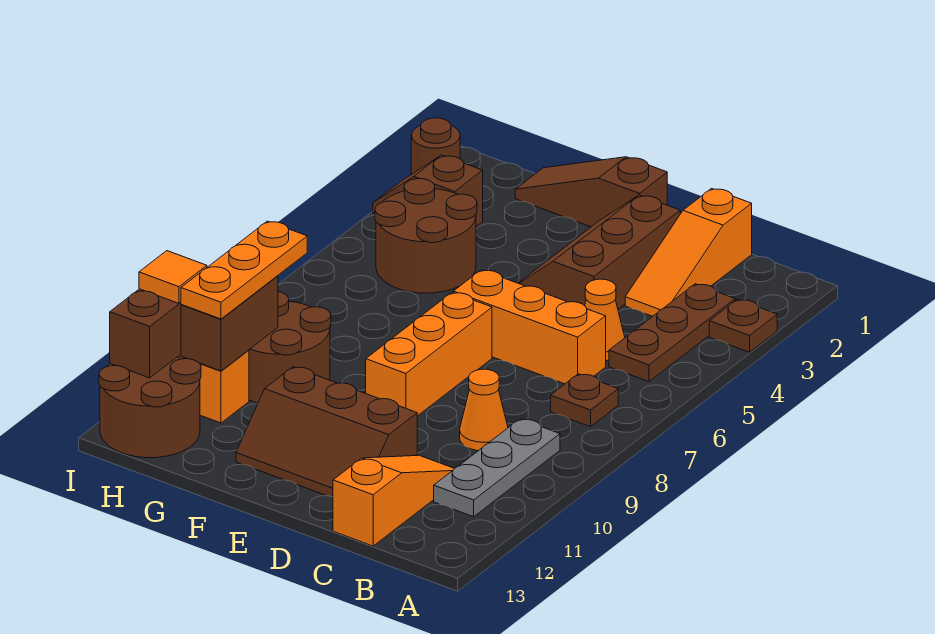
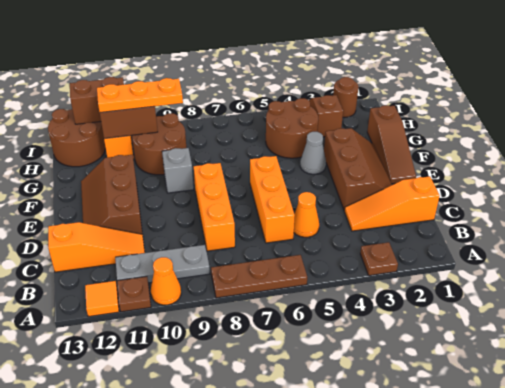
brown 1x3 plate [609,284,735,382] -> brown 1x3 plate moved to [211,255,307,298]
brown 1x1 plate [551,374,618,427] -> brown 1x1 plate moved to [117,276,151,312]
orange 1x1 cone [460,369,508,451] -> orange 1x1 cone moved to [151,257,181,305]
brown 2x3 slope [518,195,680,309] -> brown 2x3 slope turned to [324,128,392,211]
brown 1x3 slope [515,157,667,227] -> brown 1x3 slope turned to [367,105,416,184]
orange 1x3 brick [366,292,492,416] -> orange 1x3 brick turned to [194,163,235,251]
none -> grey 1x1 cone [300,132,326,174]
none -> grey 1x1 brick [162,148,194,193]
orange 1x1 tile [139,251,207,303] -> orange 1x1 tile moved to [85,281,119,317]

